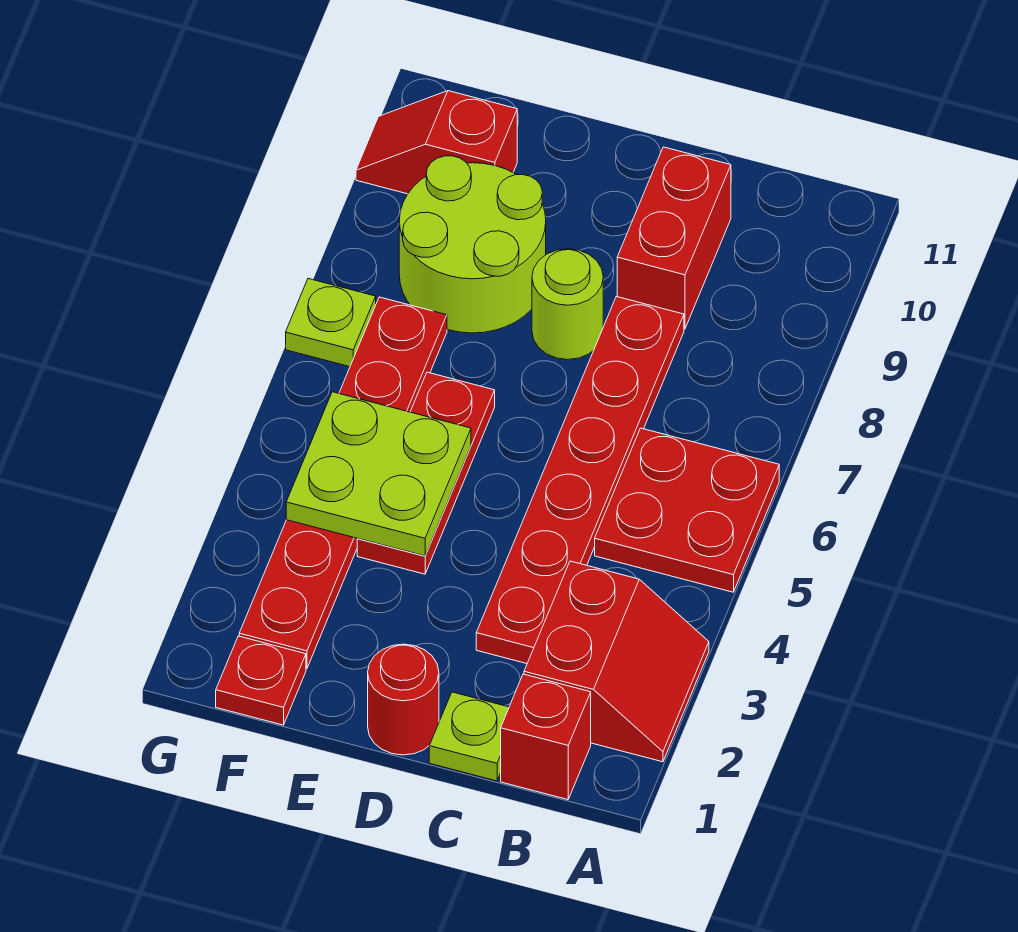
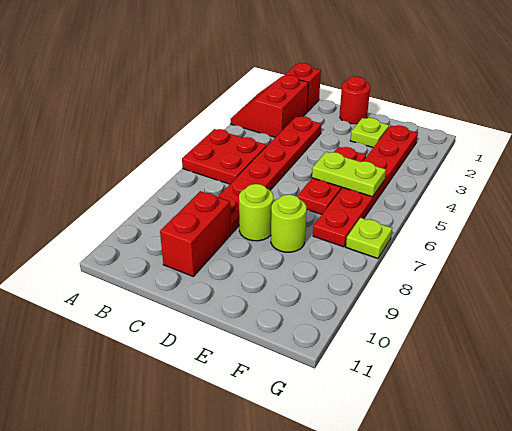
lime 1x1 plate [429,692,509,781] -> lime 1x1 plate moved to [350,118,389,147]
lime 2x2 plate [286,392,471,556] -> lime 1x2 plate [312,152,386,197]
lime 2x2 round brick [399,156,546,333] -> lime 1x1 round brick [271,194,307,252]
red 1x1 plate [216,636,306,725] -> none
red 1x2 slope [356,91,517,194] -> none

